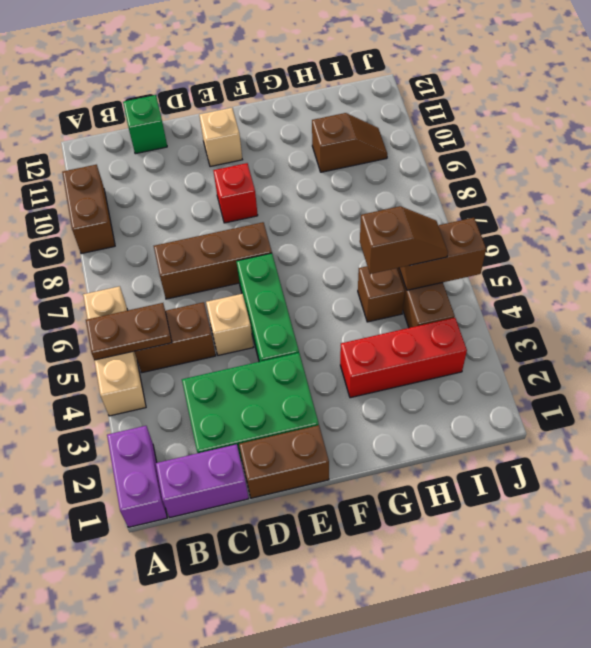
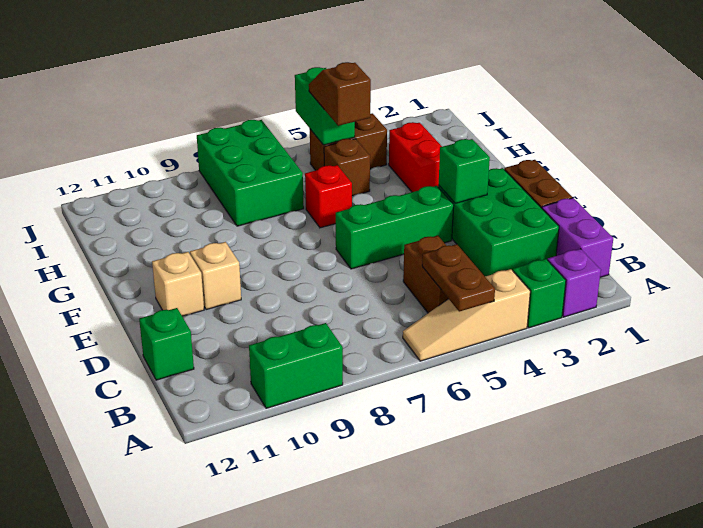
purple 1x2 brick [107,426,167,527] -> purple 1x1 brick [548,249,601,317]
none -> green 1x1 brick [513,259,566,328]
tan 1x3 brick [83,286,146,416] -> tan 1x3 slope [403,269,530,361]
brown 1x2 brick [62,165,115,254] -> green 1x2 brick [249,323,343,408]
brown 1x3 brick [154,222,272,299] -> none
tan 1x1 brick [206,294,253,355] -> tan 1x1 brick moved to [190,242,241,310]
none -> green 1x1 brick [439,139,490,203]
red 1x1 brick [213,163,258,223] -> red 1x1 brick moved to [305,165,352,228]
red 1x3 brick [340,318,467,398] -> red 1x2 brick [389,122,442,192]
none -> green 2x3 brick [197,120,304,226]
brown 1x2 slope [312,113,387,172] -> none
brown 1x2 brick [399,218,486,290] -> green 1x2 brick [295,67,355,145]

